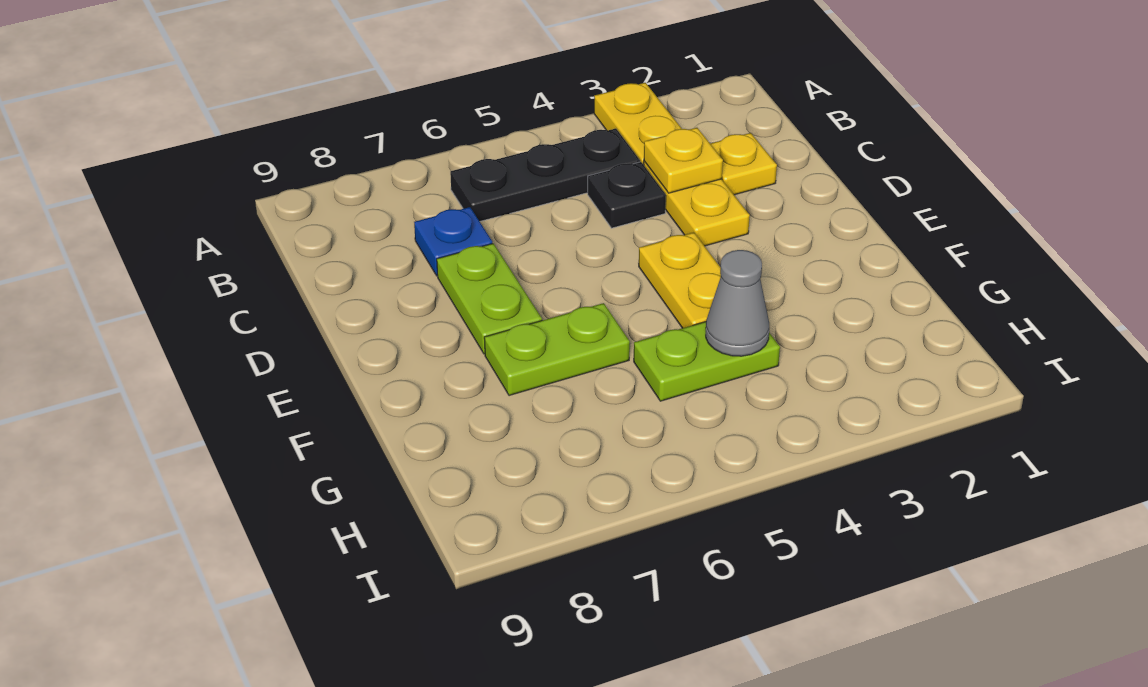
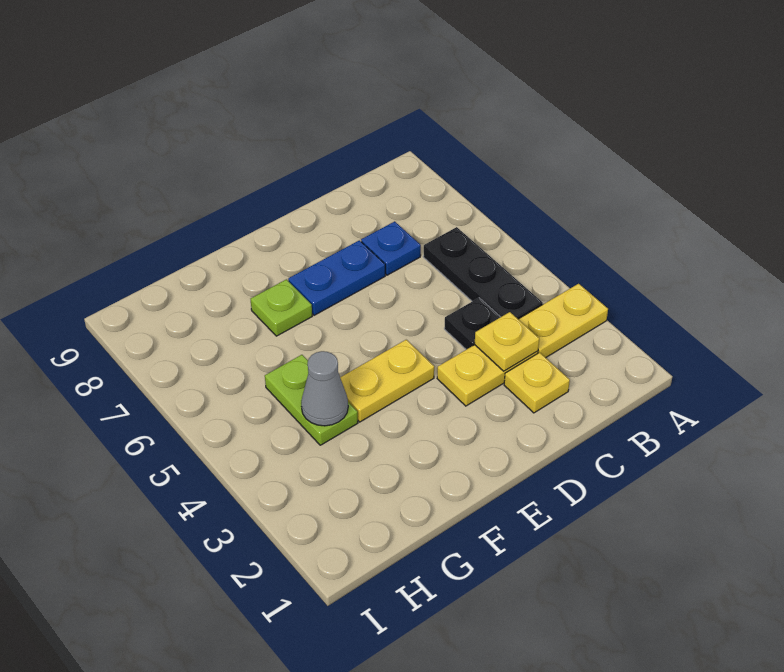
lime 1x2 plate [437,243,542,354] -> blue 1x2 plate [288,240,385,315]
lime 1x2 plate [484,303,630,396] -> lime 1x1 plate [251,279,312,336]

